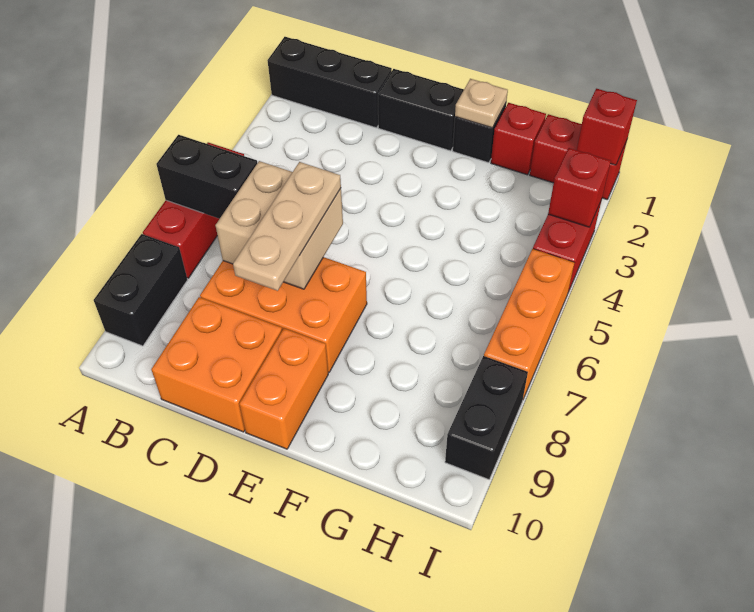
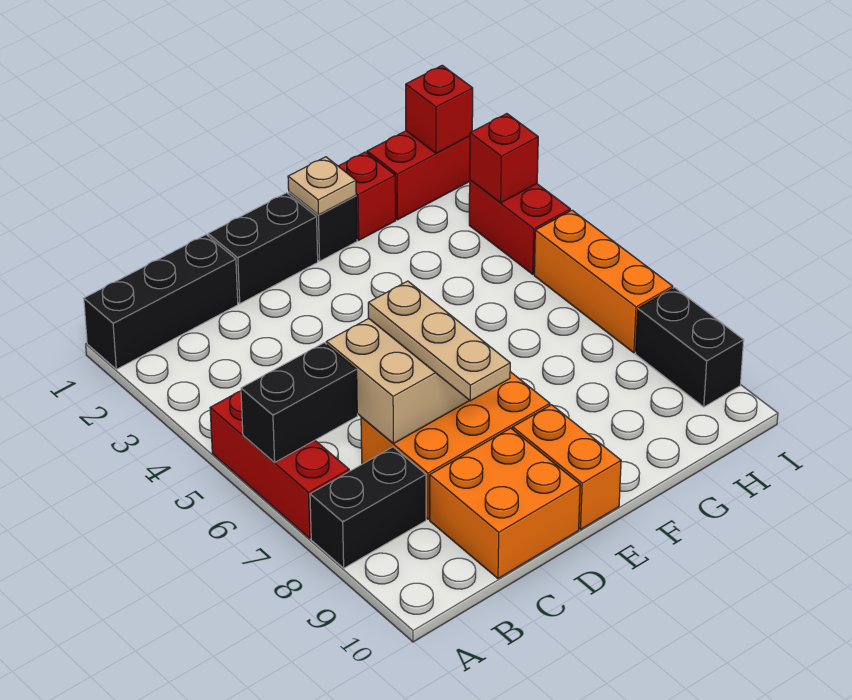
black 1x2 brick [94,234,187,346] -> black 1x2 brick turned to [310,447,426,568]

